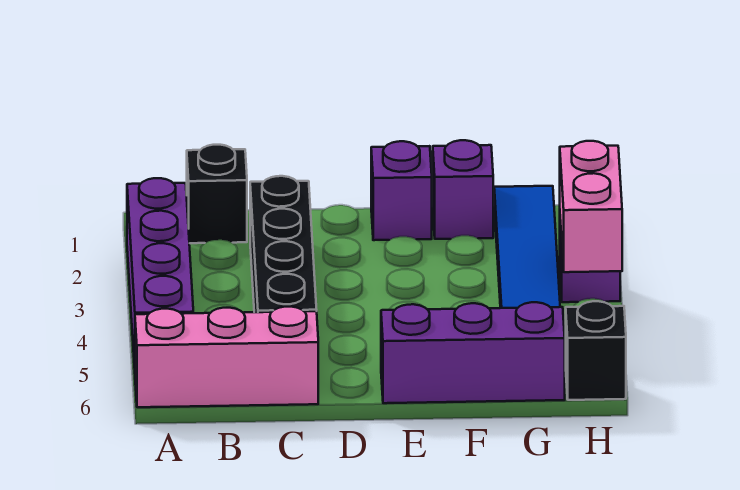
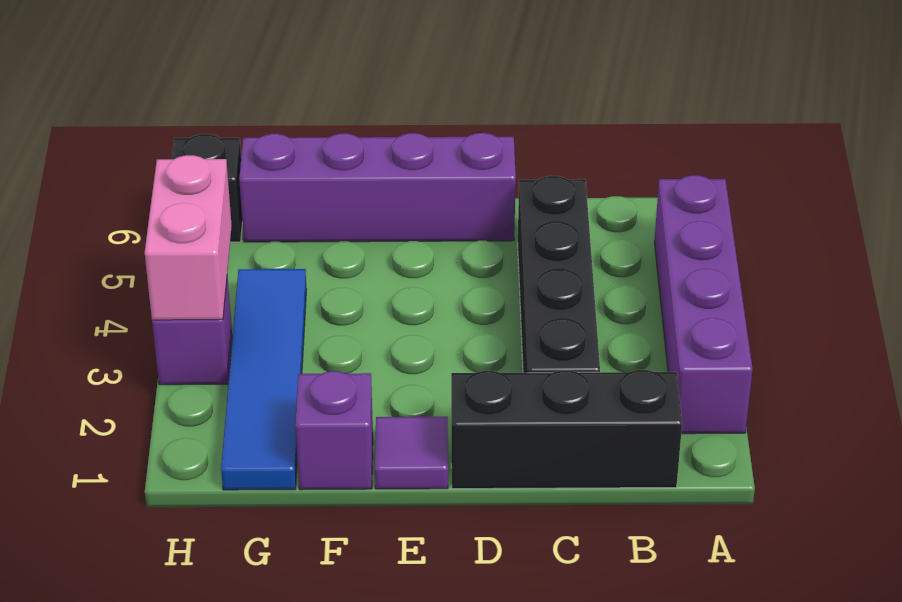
pink 1x3 brick [135,307,318,407] -> none
black 1x1 brick [187,145,247,243] -> black 1x3 brick [451,370,682,489]
purple 1x1 brick [371,141,432,240] -> purple 1x1 tile [375,417,448,489]
purple 1x3 brick [381,302,565,403] -> purple 1x4 brick [239,133,516,242]

